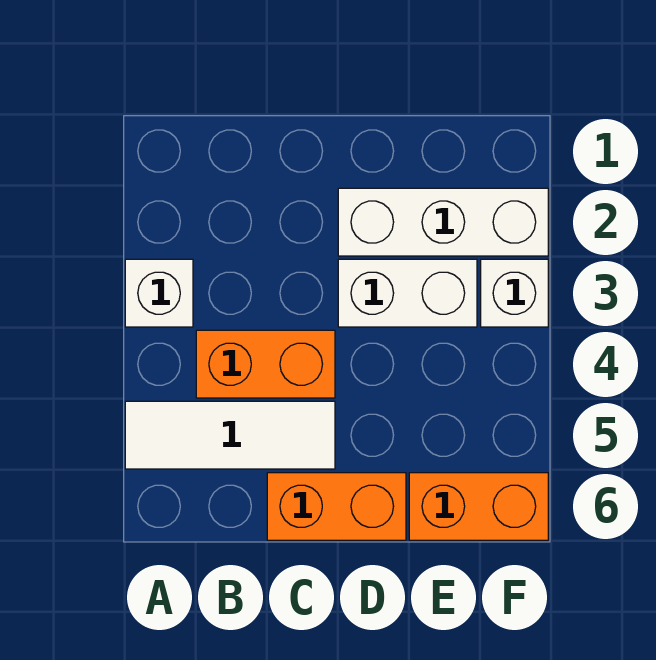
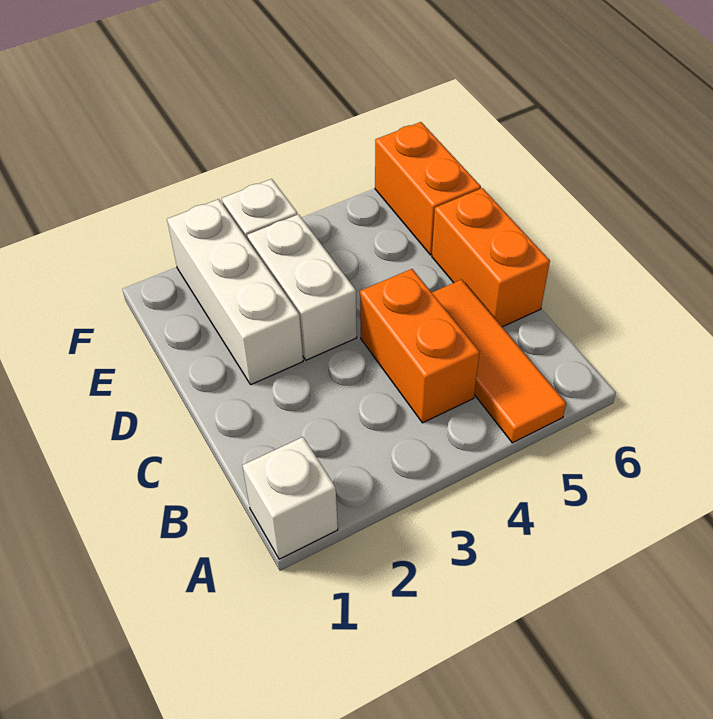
white 1x1 brick [125,259,193,327] -> white 1x1 brick moved to [243,437,338,559]
white 1x3 tile [125,401,335,469] -> orange 1x3 tile [432,280,566,443]

